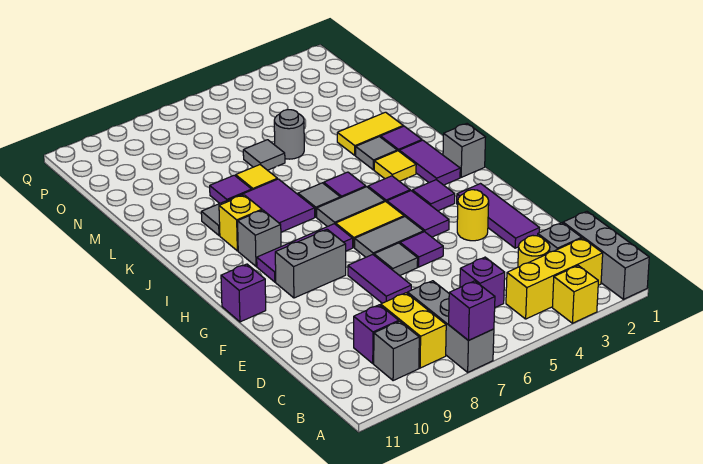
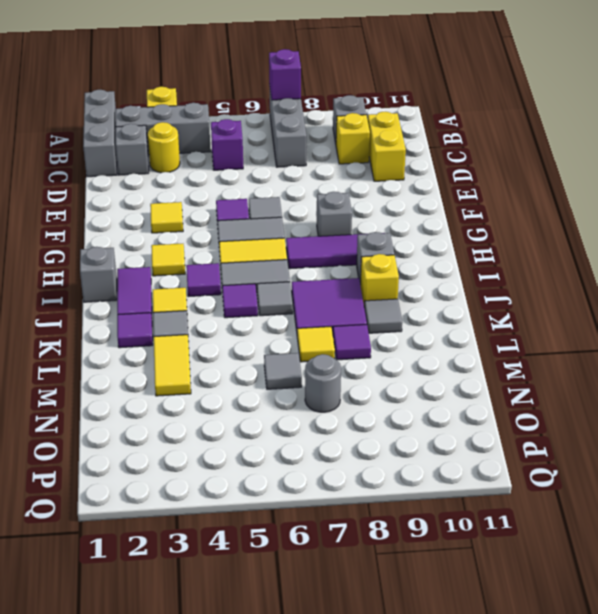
yellow 1x3 brick [506,238,603,319] -> grey 1x3 brick [116,103,211,155]
yellow 1x2 brick [381,293,446,368] -> yellow 1x2 brick moved to [367,112,406,181]
purple 1x1 brick [354,305,399,364] -> yellow 1x1 brick [336,113,370,164]
purple 1x3 tile [457,184,539,248] -> none
purple 1x2 tile [348,255,411,303] -> none
yellow 1x1 round brick [457,190,489,241] -> yellow 1x1 tile [150,202,183,233]
purple 1x2 tile [387,191,449,237] -> none
grey 1x2 brick [275,229,346,298] -> grey 1x1 brick [317,192,352,236]
purple 1x1 brick [221,264,266,322] -> none
purple 1x1 tile [412,180,455,211] -> yellow 1x1 tile [151,244,185,276]
yellow 1x2 tile [337,112,403,155] -> yellow 1x2 tile turned to [154,335,191,396]
grey 1x1 round brick [274,110,304,159] -> grey 1x1 round brick moved to [305,354,341,412]

